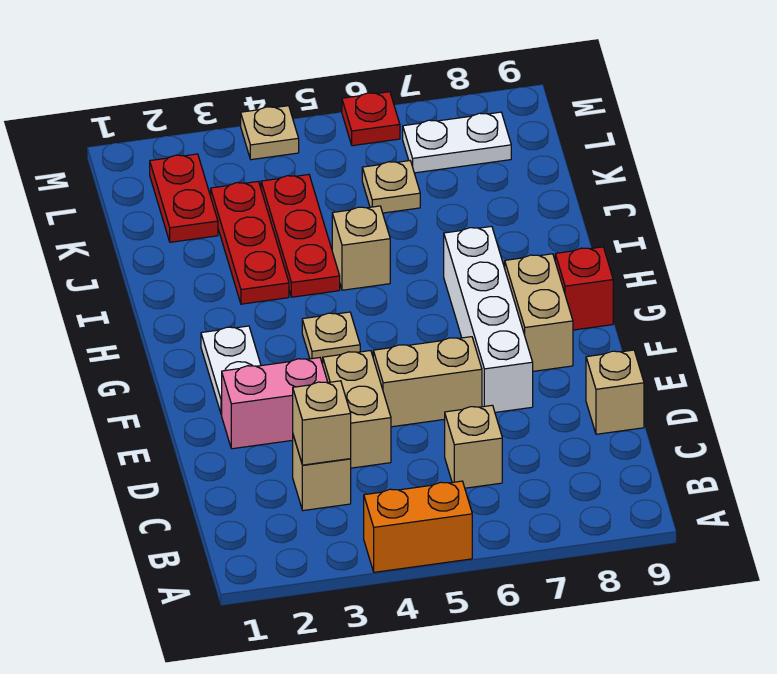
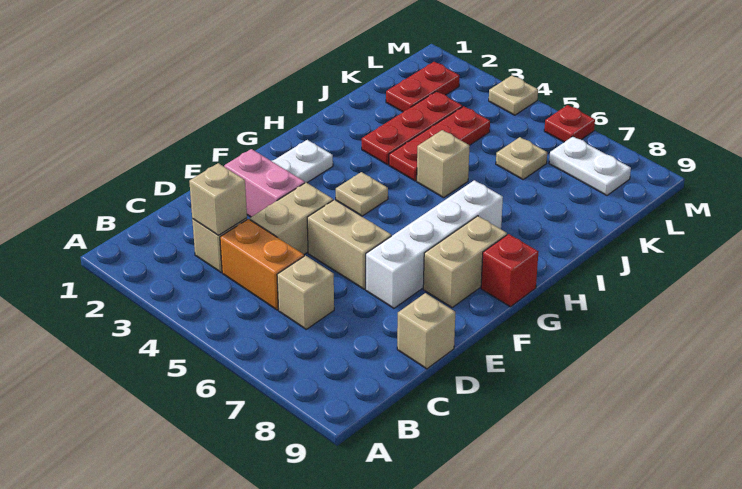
orange 1x2 brick [364,481,472,572] -> orange 1x2 brick moved to [220,219,304,310]

